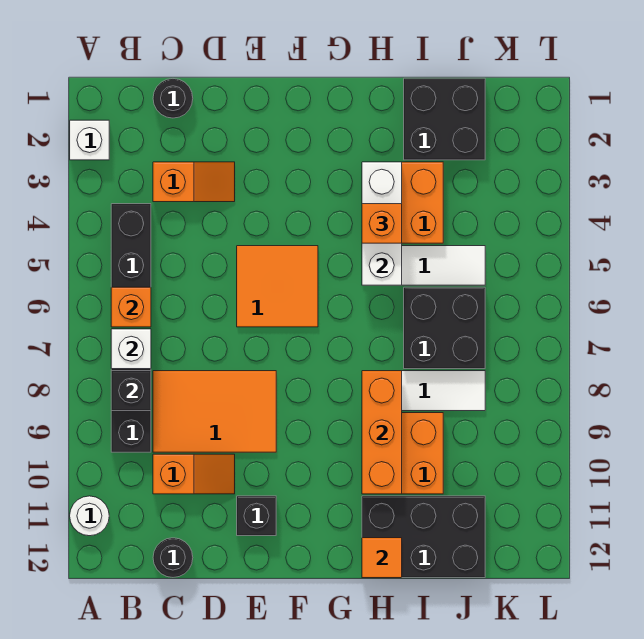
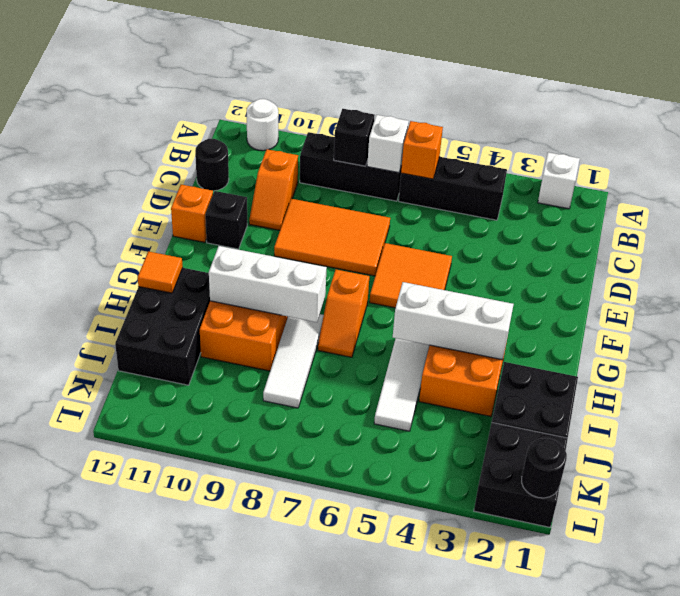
black 1x1 round brick [153,79,193,118] -> black 1x1 round brick moved to [522,438,567,498]
orange 1x2 slope [153,162,235,202] -> orange 1x2 slope moved to [318,269,369,357]
orange 2x3 tile [153,371,276,452] -> orange 2x3 tile turned to [274,199,390,276]
orange 1x1 brick [362,204,402,243] -> orange 1x1 brick moved to [171,185,213,242]
orange 1x3 brick [362,371,402,494] -> white 1x3 brick [209,246,327,322]
black 2x2 brick [404,287,485,369] -> black 2x2 brick moved to [474,423,568,527]

